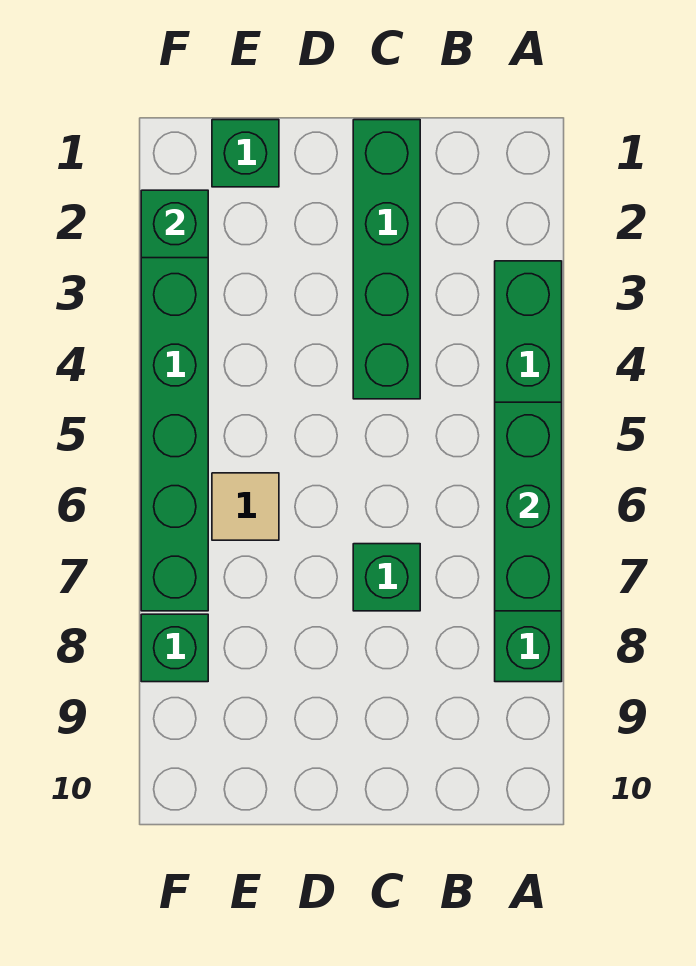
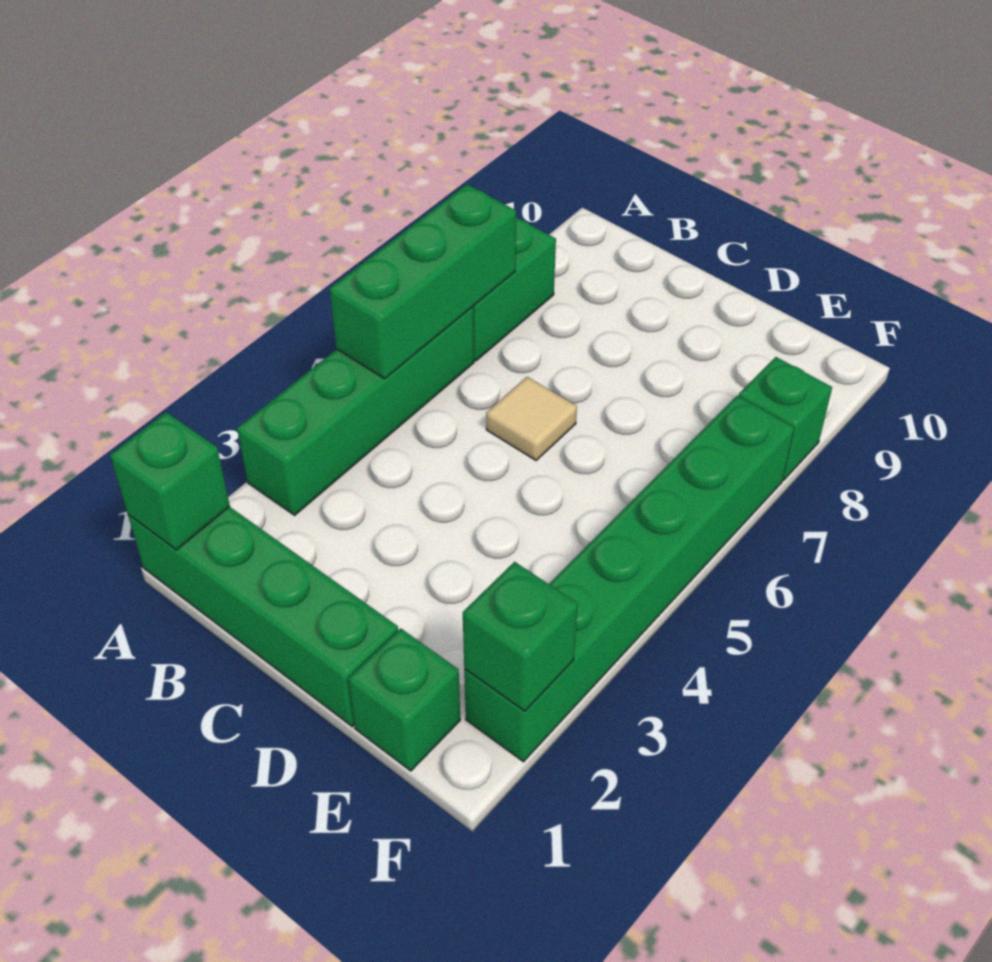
green 1x4 brick [353,120,420,399] -> green 1x4 brick turned to [128,507,398,726]
green 1x1 brick [353,544,420,611] -> green 1x1 brick moved to [110,412,230,550]
tan 1x1 tile [212,473,279,540] -> tan 1x1 tile moved to [486,377,577,460]

